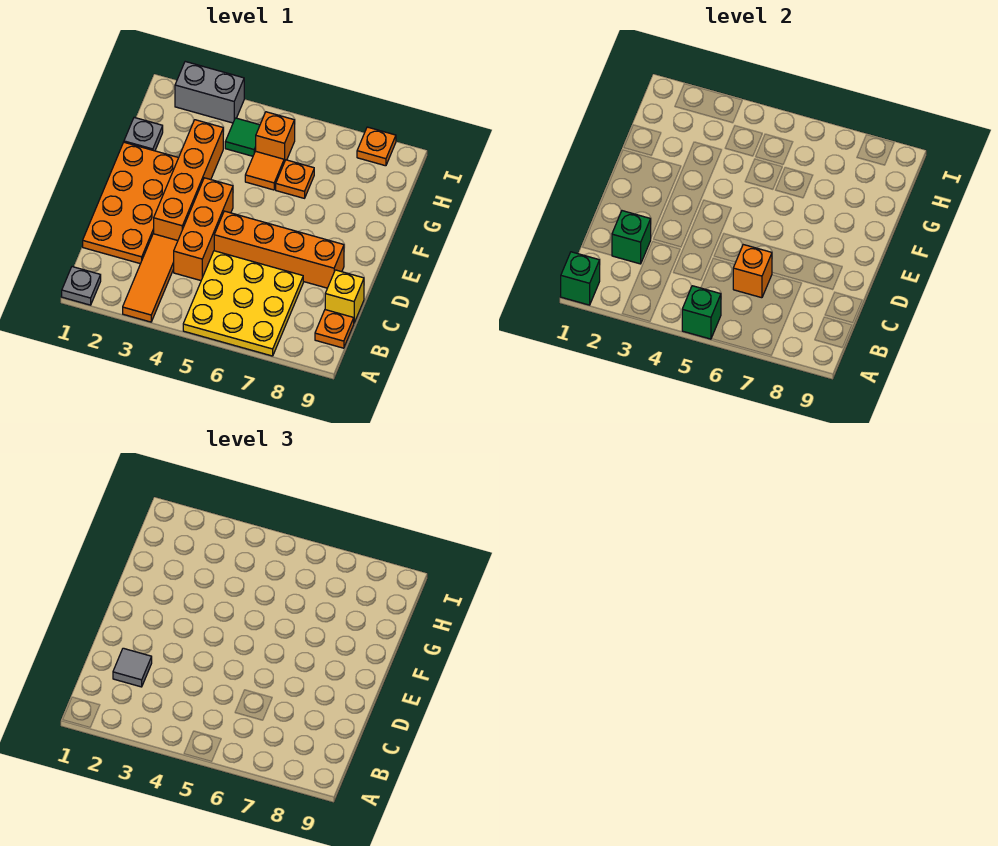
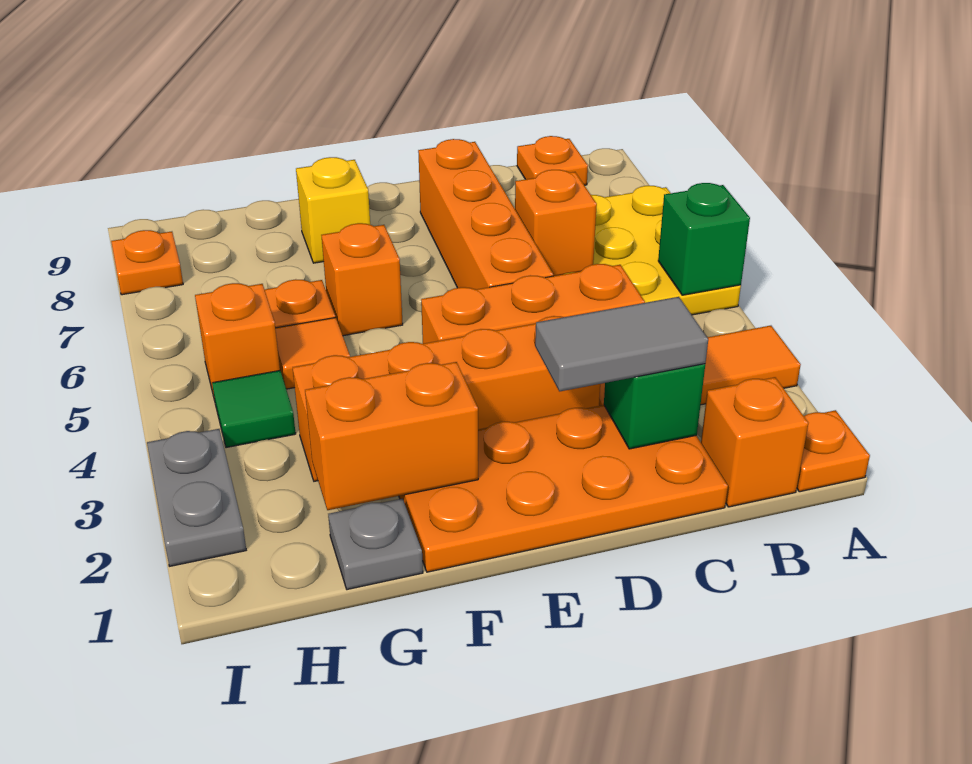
grey 1x1 plate [62,267,101,305] -> orange 1x1 plate [797,410,870,492]
green 1x1 brick [561,252,600,305] -> none
none -> orange 1x1 brick [701,377,808,507]
grey 1x1 tile [113,648,152,687] -> grey 1x2 tile [535,297,708,391]
yellow 1x1 brick [325,270,364,322] -> yellow 1x1 brick moved to [296,157,370,263]
none -> orange 1x2 brick [305,362,478,510]
none -> orange 1x1 brick [321,223,403,336]
grey 1x2 brick [175,62,244,123] -> grey 1x2 plate [147,429,246,566]

